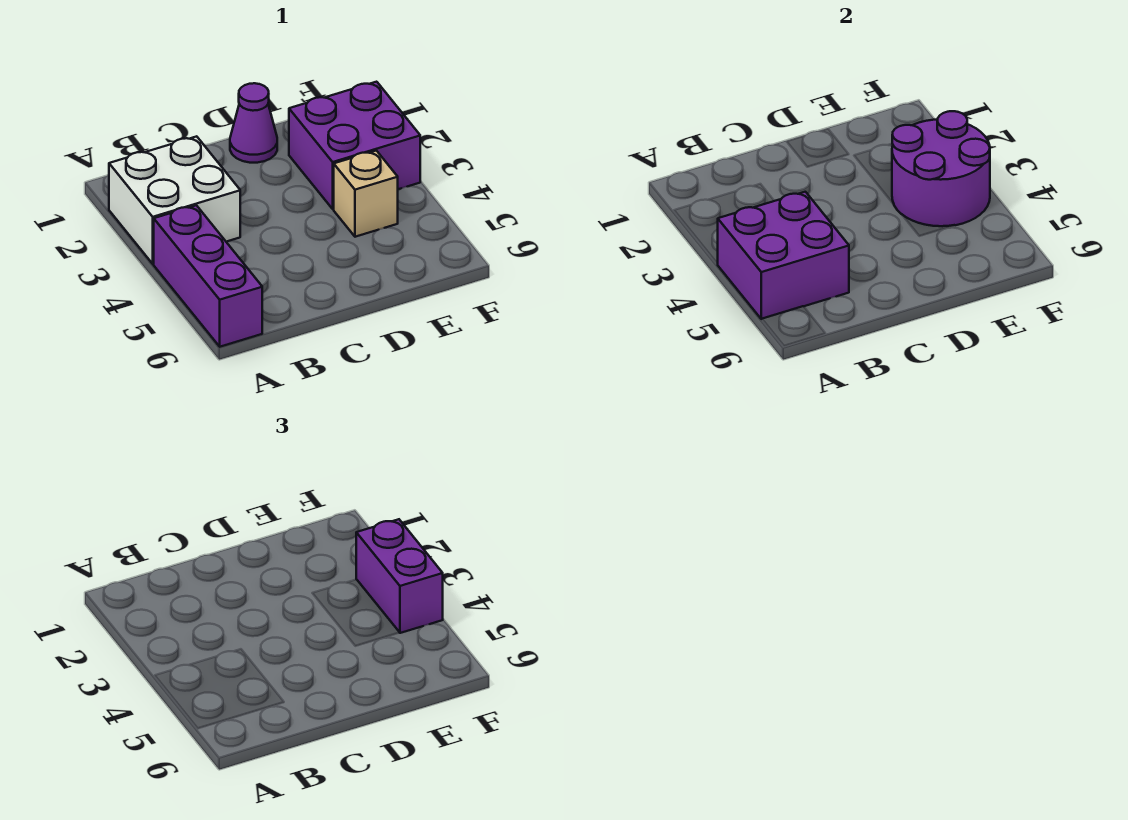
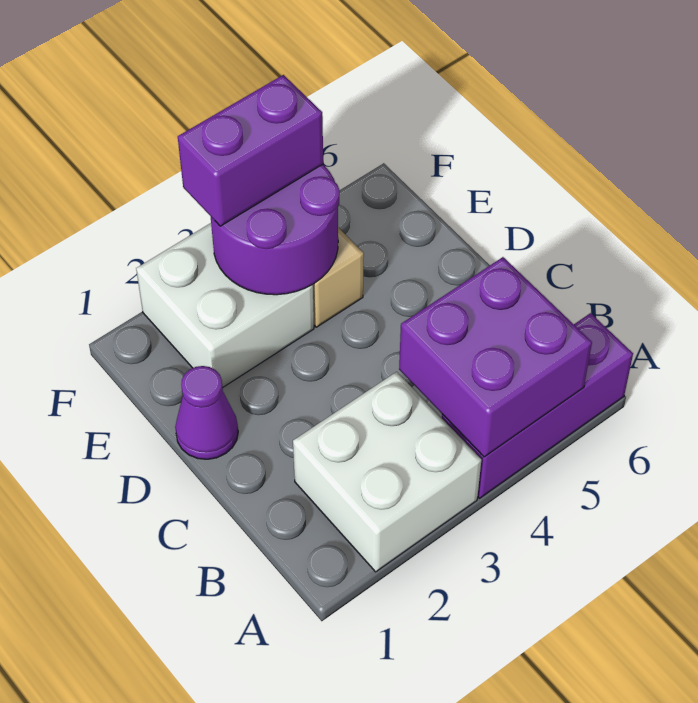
purple 2x2 brick [289,82,420,209] -> white 2x2 brick [136,223,314,387]

